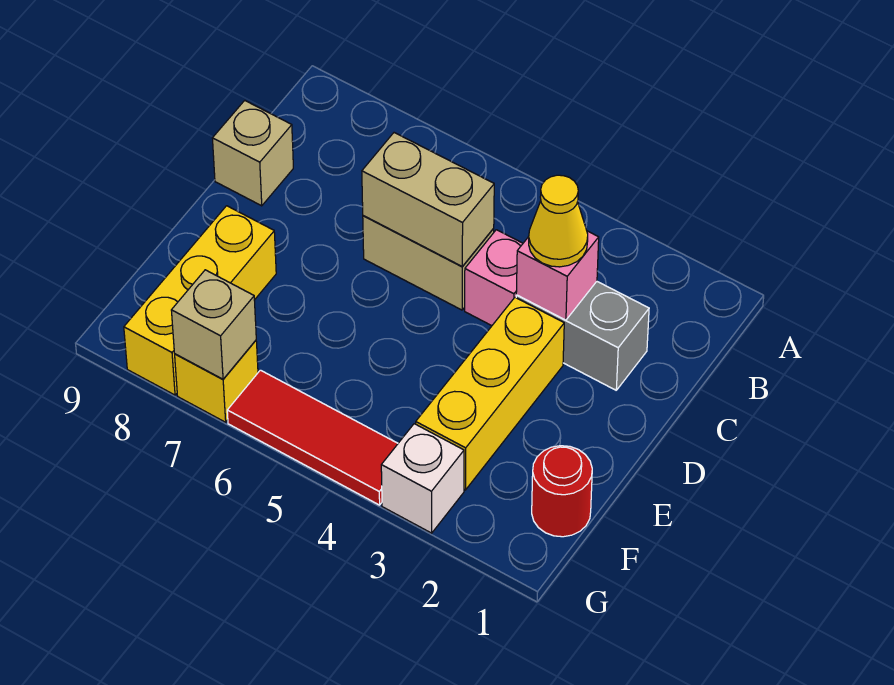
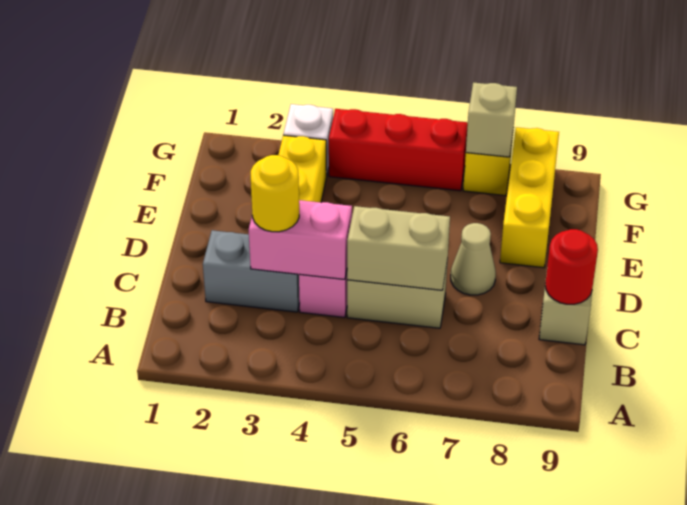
pink 1x1 brick [516,231,599,320] -> pink 1x2 brick [249,200,352,279]
yellow 1x1 cone [529,175,588,267] -> yellow 1x1 round brick [251,155,299,232]
none -> tan 1x1 cone [451,223,496,295]
red 1x1 round brick [532,446,592,537] -> red 1x1 round brick moved to [545,229,598,304]
red 1x3 tile [227,370,398,505] -> red 1x3 brick [329,109,468,191]

